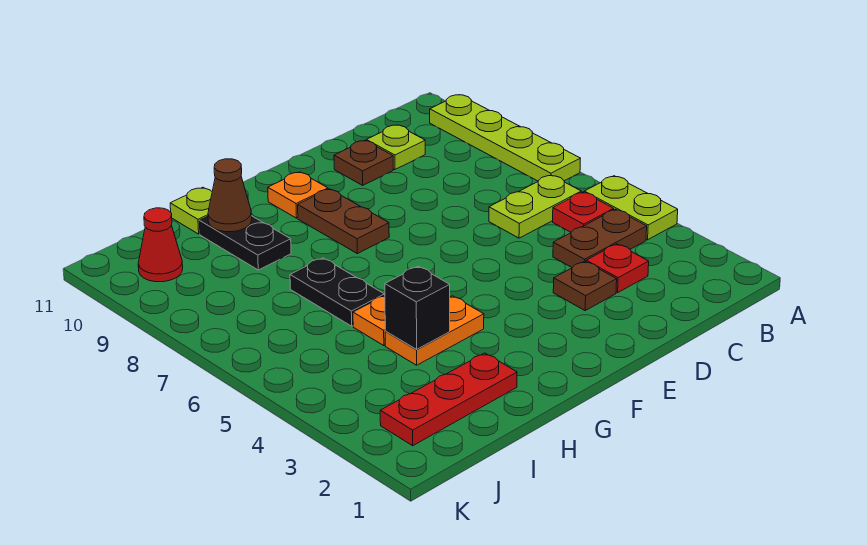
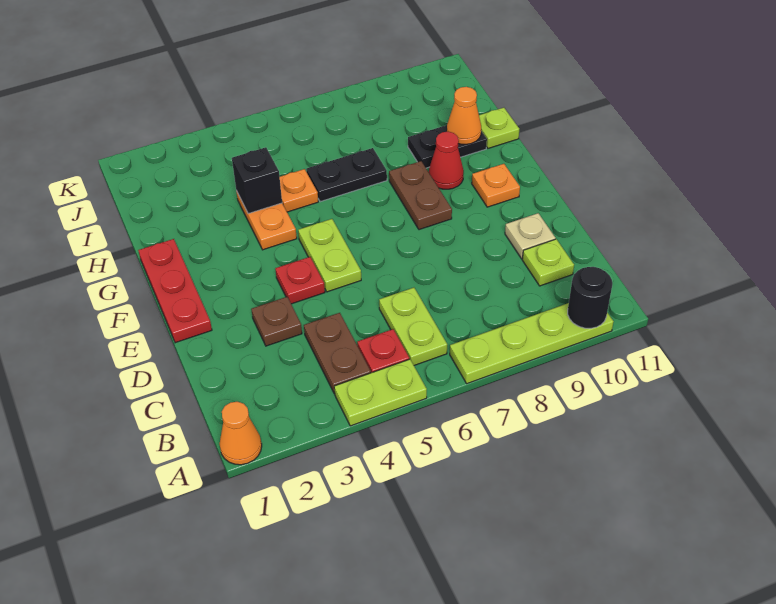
none -> orange 1x1 cone [220,402,262,465]
none -> black 1x1 round brick [568,267,612,328]
red 1x1 plate [586,244,649,293] -> red 1x1 plate moved to [275,257,325,304]
brown 1x1 plate [334,140,393,185] -> tan 1x1 plate [505,213,556,259]
none -> lime 1x2 plate [298,219,361,292]
brown 1x2 plate [298,189,389,254] -> brown 1x2 plate turned to [389,161,452,230]
red 1x3 plate [380,353,517,446] -> red 1x3 plate moved to [138,239,212,343]
brown 1x1 cone [208,159,252,232] -> orange 1x1 cone [447,87,481,144]
red 1x1 cone [138,208,183,282] -> red 1x1 cone moved to [429,132,464,189]

